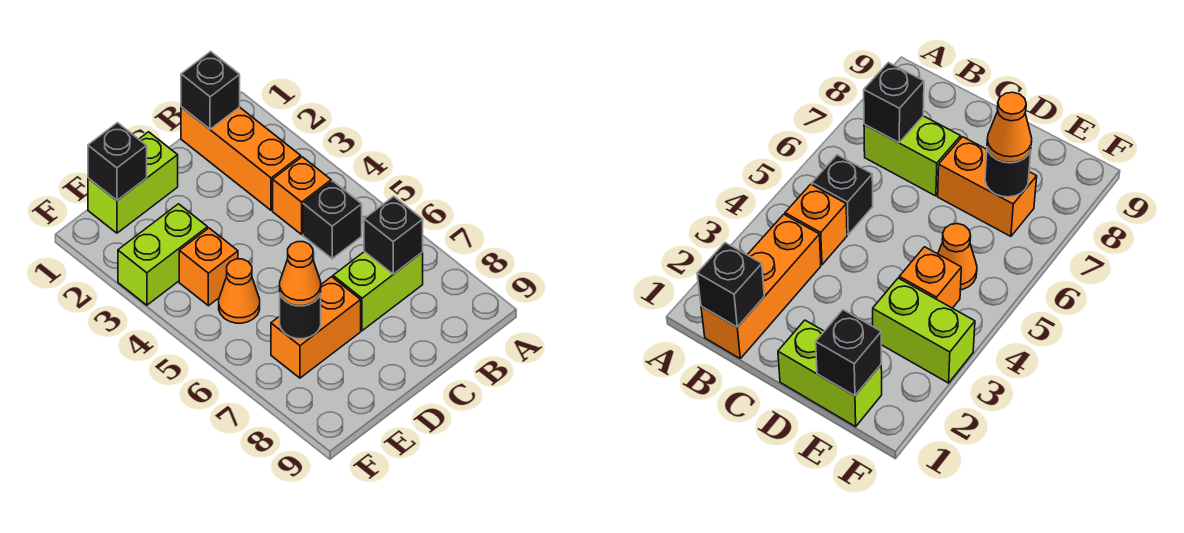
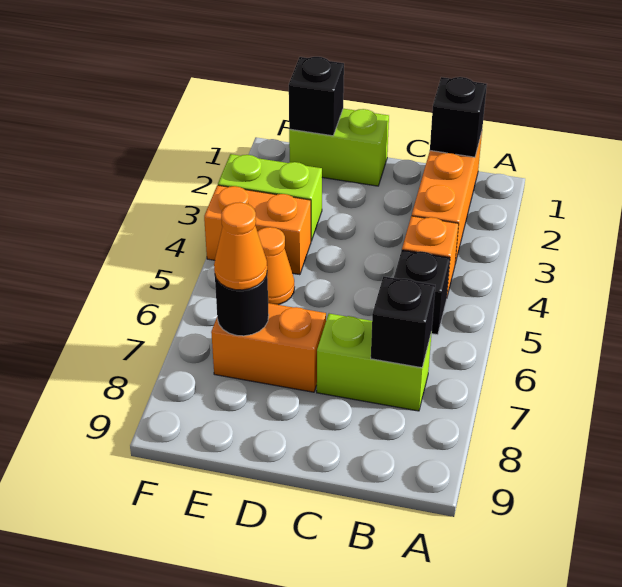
orange 1x1 brick [179,228,238,306] -> orange 1x2 brick [204,185,311,275]

